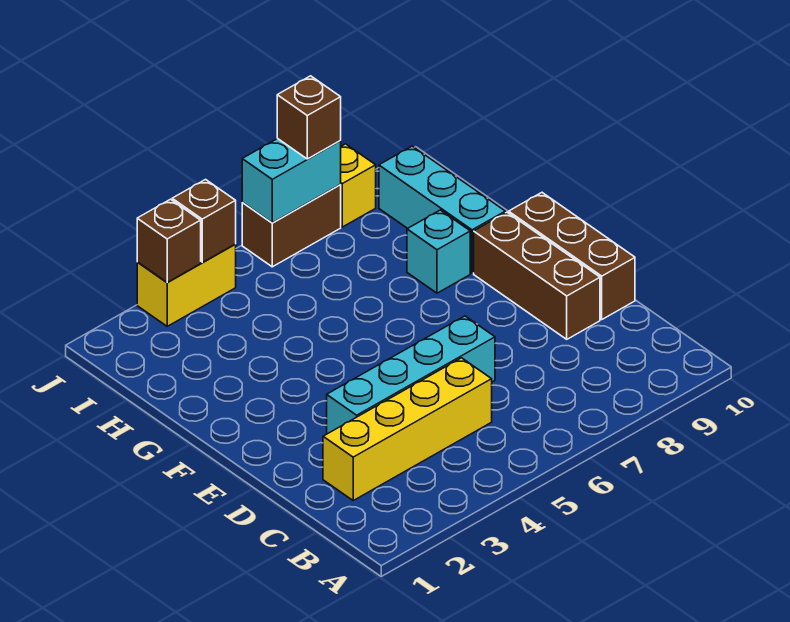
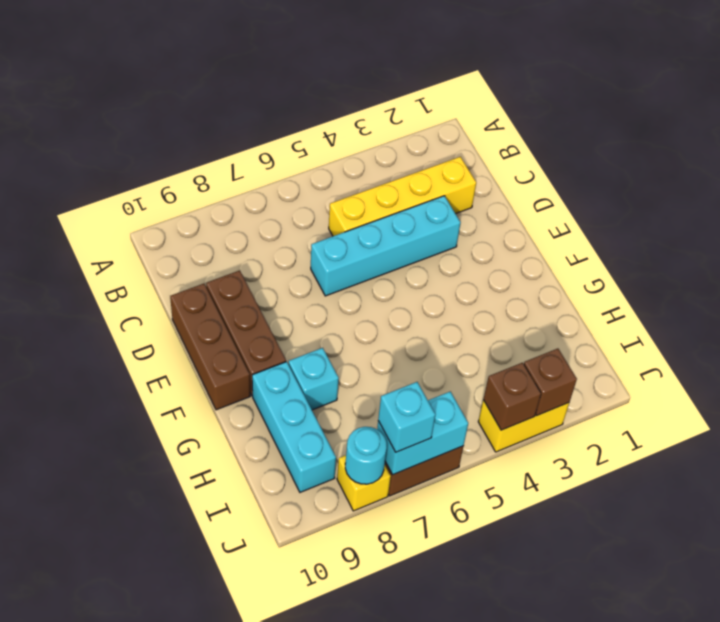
brown 1x1 brick [277,76,341,159] -> cyan 1x1 brick [378,382,435,452]
none -> cyan 1x1 round brick [345,427,387,484]

